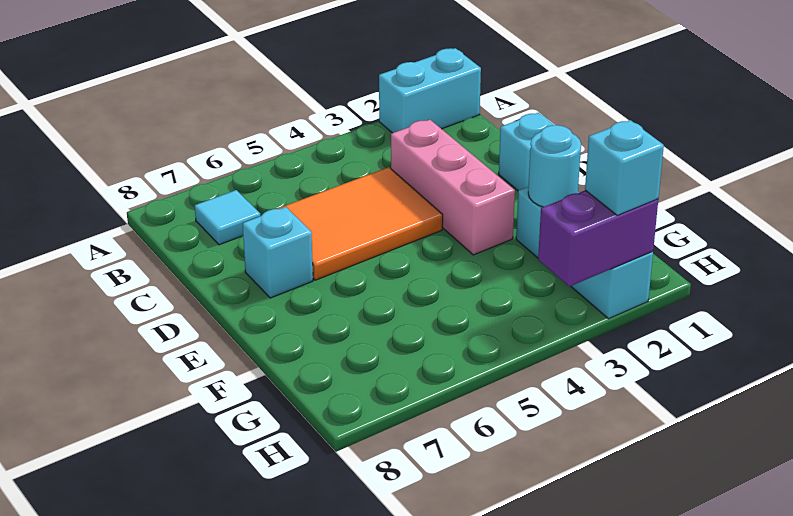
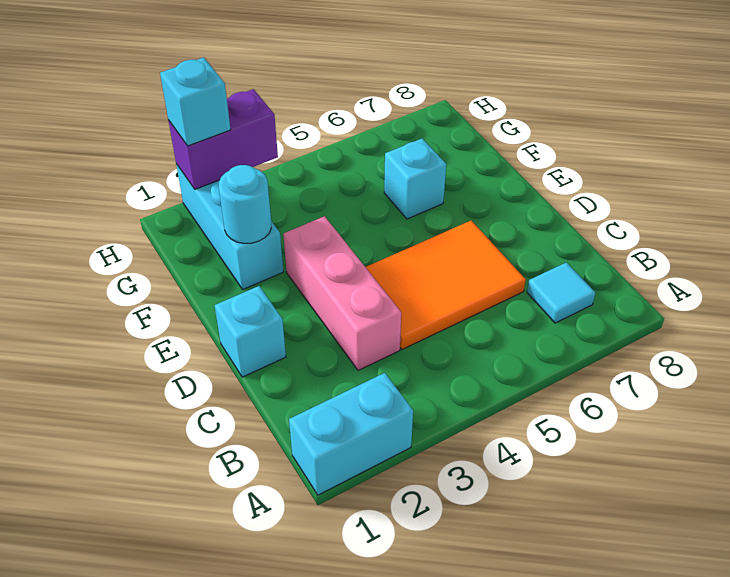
cyan 1x1 brick [243,207,313,298] -> cyan 1x1 brick moved to [384,139,446,219]

